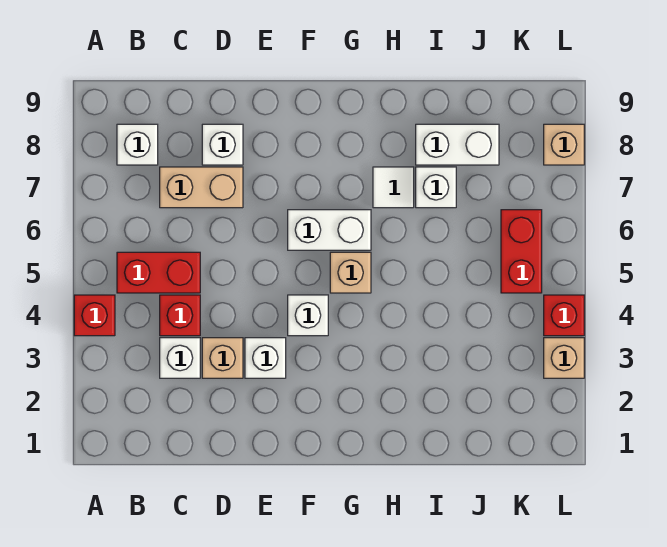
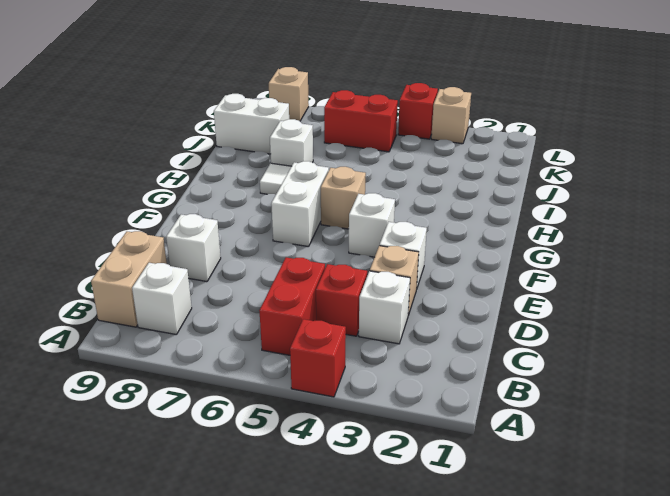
tan 1x2 brick [160,167,243,208] -> tan 1x2 brick moved to [91,231,167,327]
white 1x2 brick [416,124,499,165] -> white 1x2 brick turned to [214,94,289,154]

